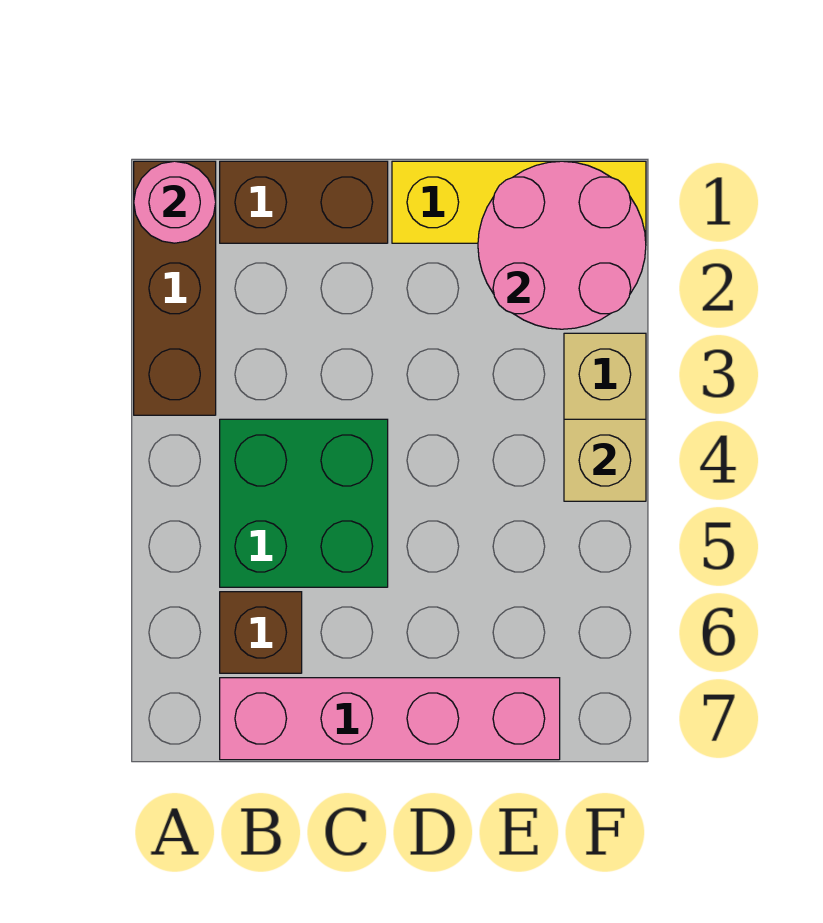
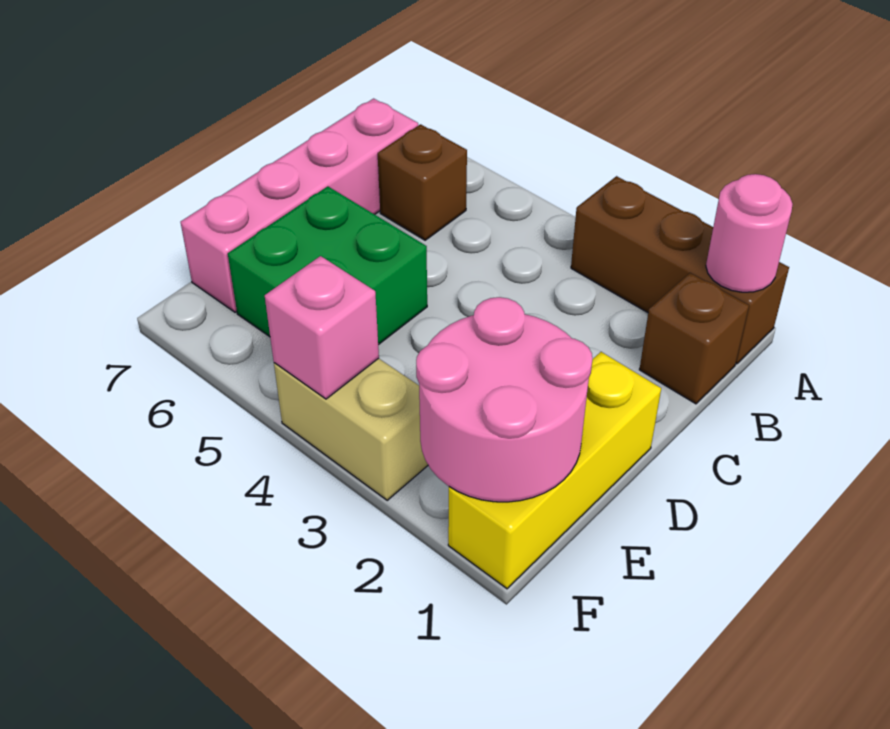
brown 1x2 brick [220,161,388,243] -> brown 1x1 brick [639,273,749,404]
green 2x2 brick [220,419,388,587] -> green 2x2 brick moved to [228,186,427,345]
tan 1x1 brick [564,419,646,501] -> pink 1x1 brick [265,256,379,399]

